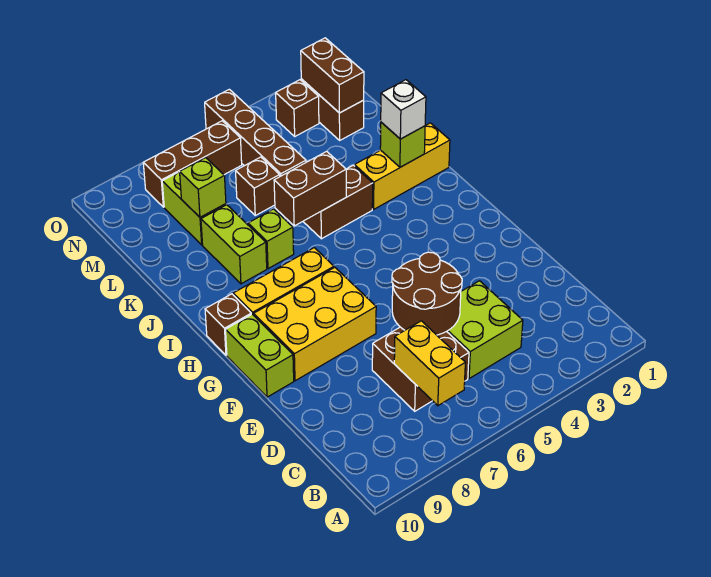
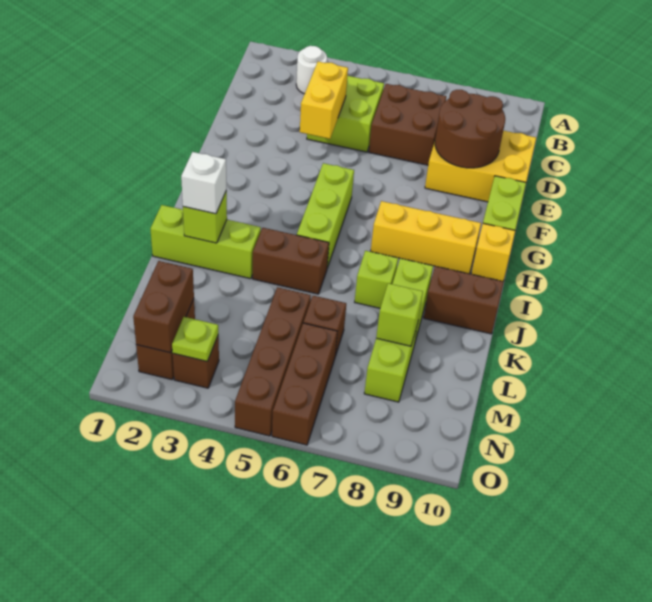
none -> white 1x1 round brick [296,46,327,94]
yellow 1x2 brick [394,321,465,406] -> yellow 1x2 brick moved to [300,61,348,139]
brown 2x2 round brick [392,252,462,335] -> brown 2x2 round brick moved to [435,90,505,168]
yellow 2x3 brick [254,268,376,381] -> yellow 2x3 brick moved to [425,131,536,202]
none -> lime 1x3 brick [297,163,354,268]
brown 1x1 brick [205,294,251,355] -> yellow 1x1 brick [471,223,515,281]
yellow 1x3 brick [355,123,450,209] -> lime 1x3 brick [150,205,261,279]
brown 1x2 brick [274,151,346,226] -> brown 1x2 brick moved to [424,266,504,334]
none -> lime 1x1 plate [172,317,218,361]
brown 1x3 brick [143,121,242,207] -> brown 1x3 brick turned to [272,323,337,445]

